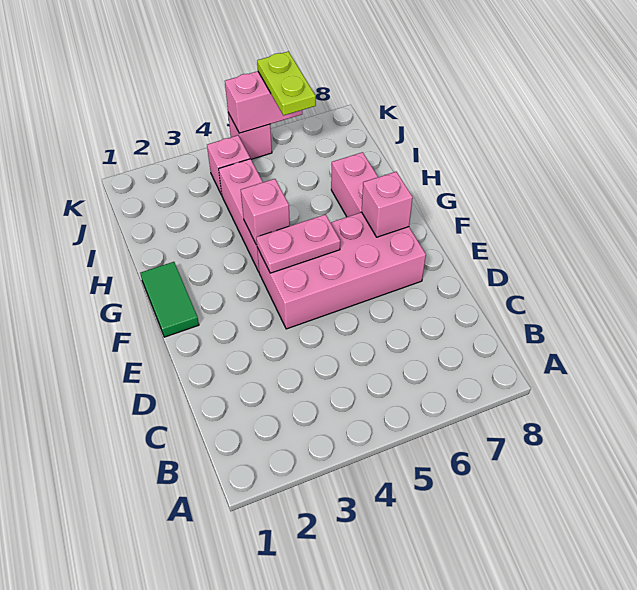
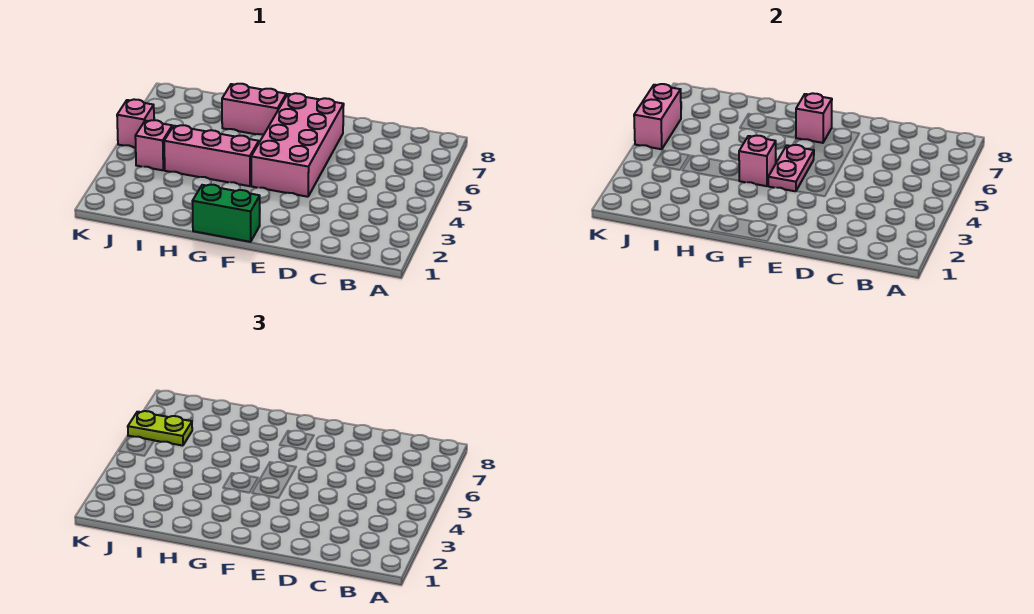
green 1x2 tile [140,262,199,337] -> green 1x2 brick [192,185,260,242]

